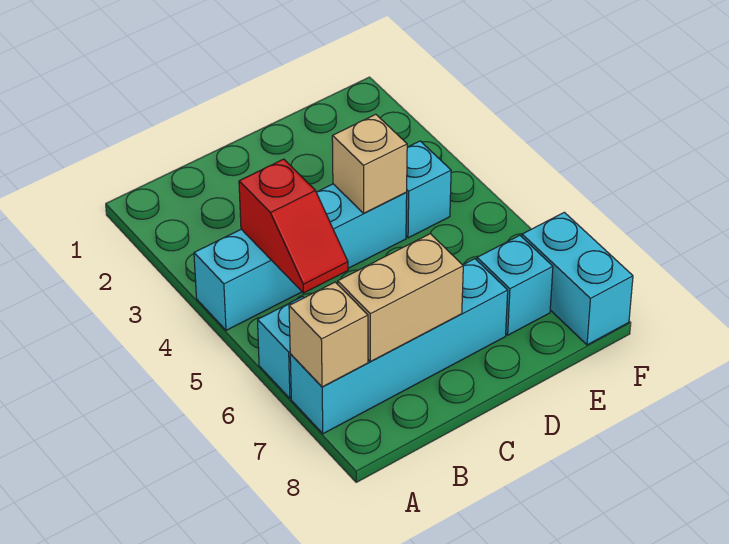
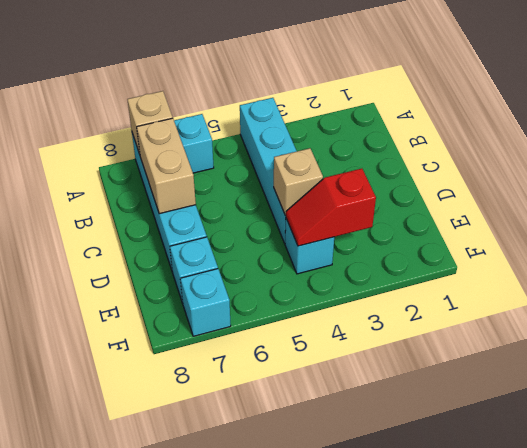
red 1x2 slope [239,159,348,293] -> red 1x2 slope moved to [286,169,376,246]
cyan 1x2 brick [522,212,633,345] -> cyan 1x1 brick [180,269,231,336]

